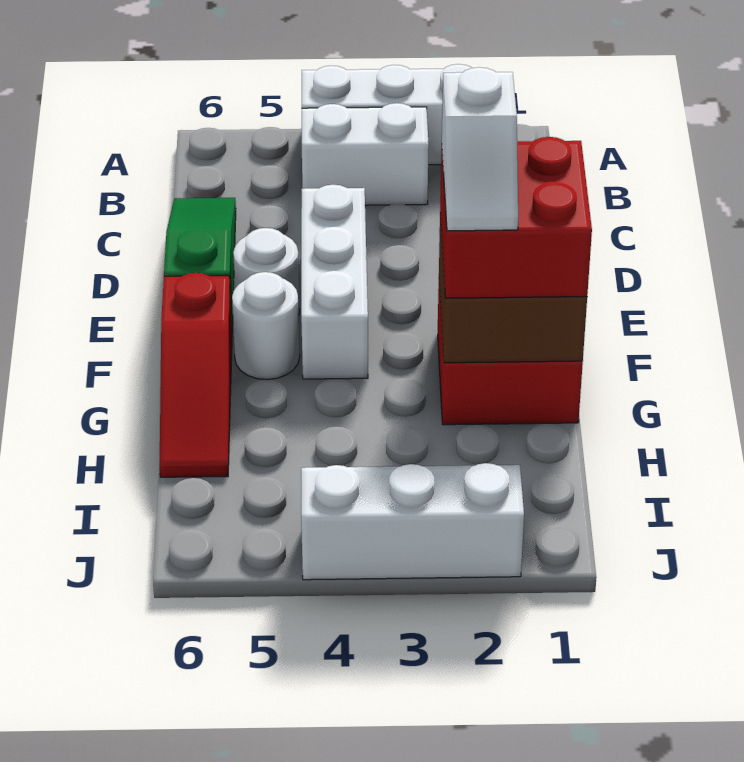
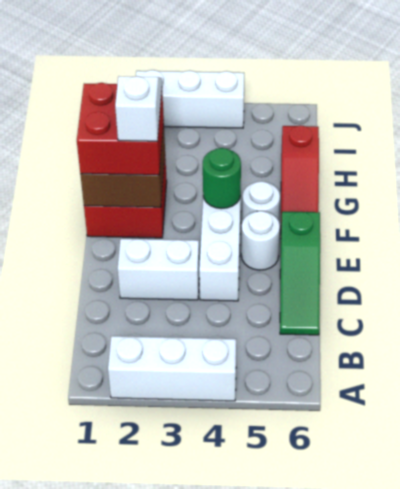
white 1x2 brick [302,103,429,205] -> white 1x2 brick moved to [118,239,200,300]
none -> green 1x1 round brick [203,148,241,209]
red 1x3 slope [160,273,232,477] -> red 1x3 slope turned to [281,125,319,222]

